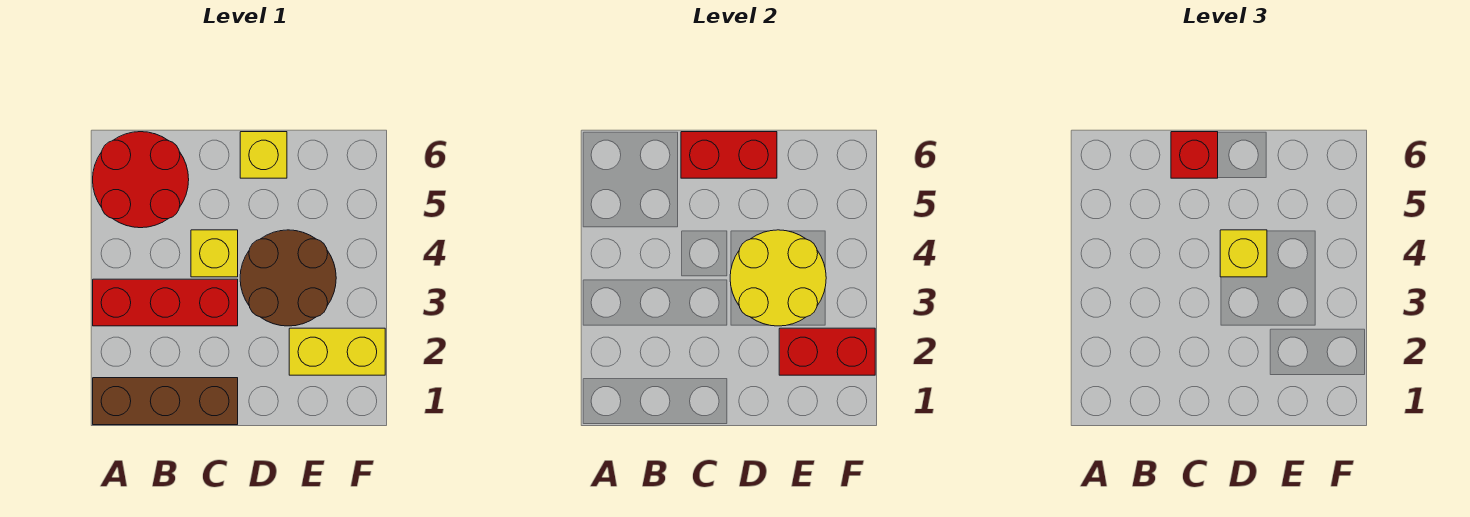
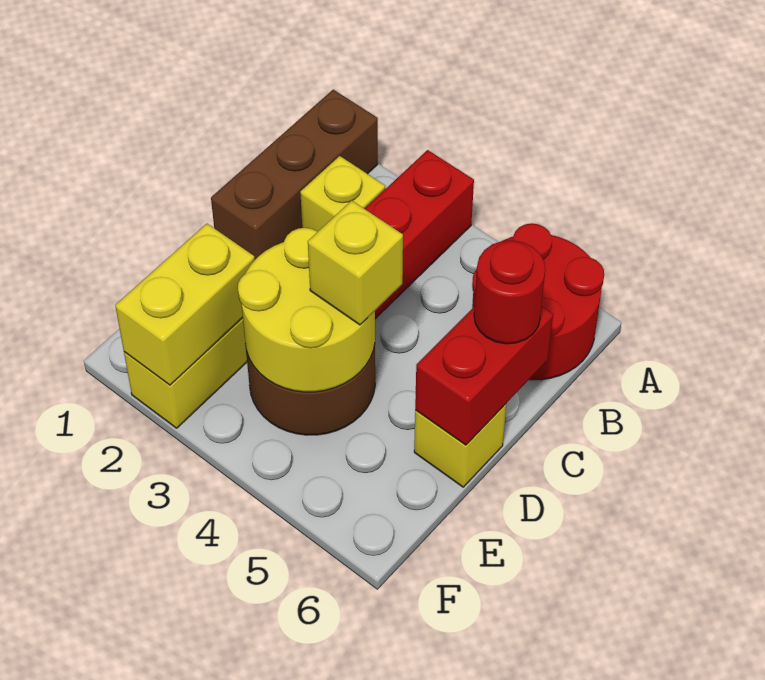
yellow 1x1 brick [191,230,238,277] -> yellow 1x1 brick moved to [300,156,385,231]
red 1x1 brick [1171,132,1218,178] -> red 1x1 round brick [474,240,545,344]
red 1x2 brick [779,328,875,375] -> yellow 1x2 brick [115,224,255,385]

